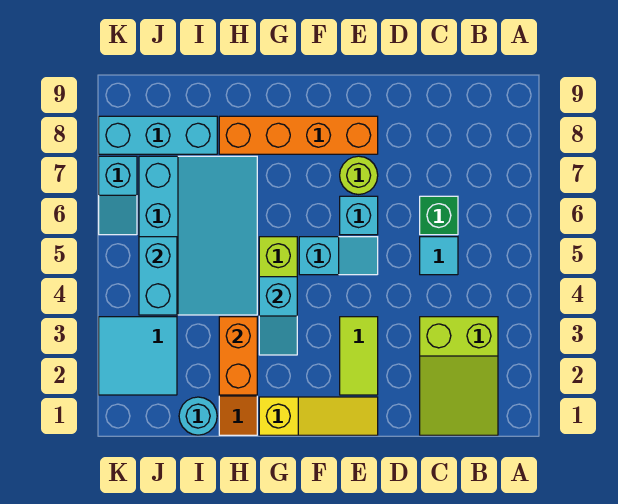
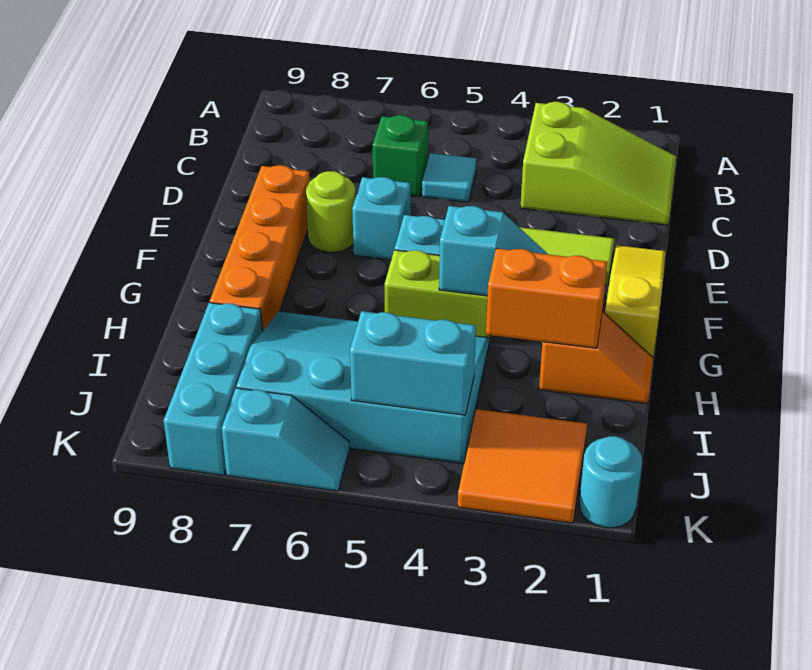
cyan 1x1 round brick [179,397,217,435] -> cyan 1x1 round brick moved to [579,436,642,528]
cyan 2x2 tile [99,317,177,395] -> orange 2x2 tile [458,409,587,523]

